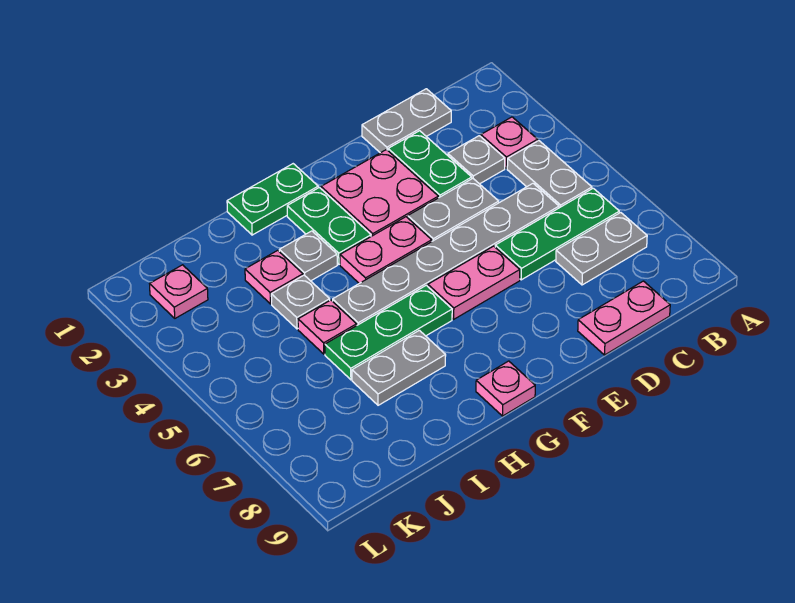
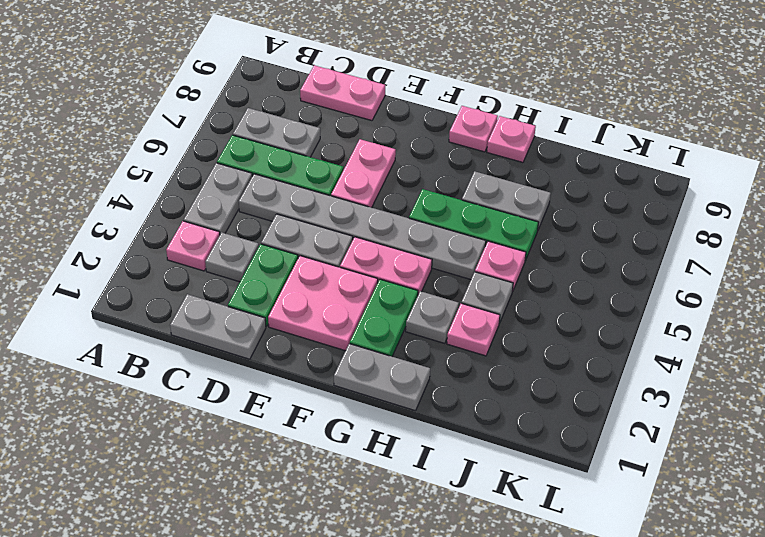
pink 1x2 plate [428,246,520,319] -> pink 1x2 plate turned to [331,139,396,208]
green 1x2 plate [227,164,318,235] -> grey 1x2 plate [334,344,430,411]
pink 1x1 plate [150,265,208,318] -> pink 1x1 plate moved to [487,116,536,162]

